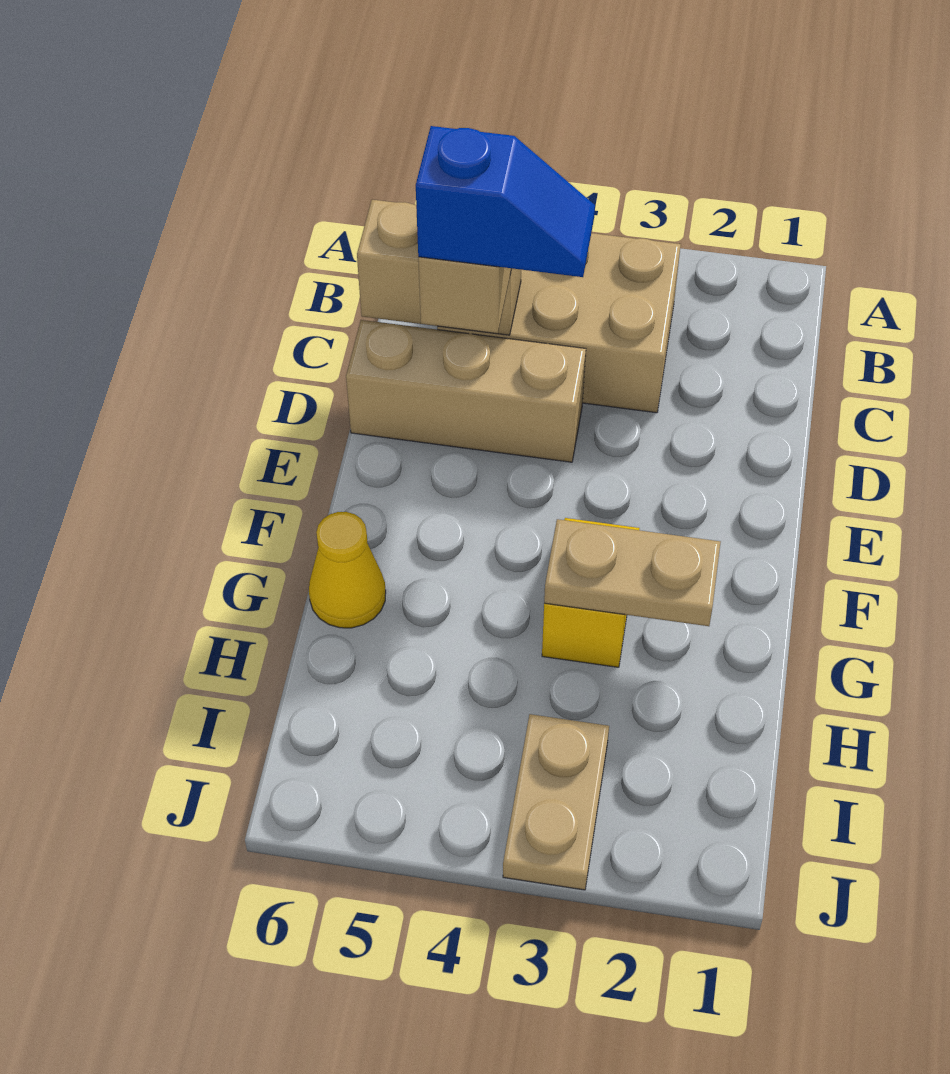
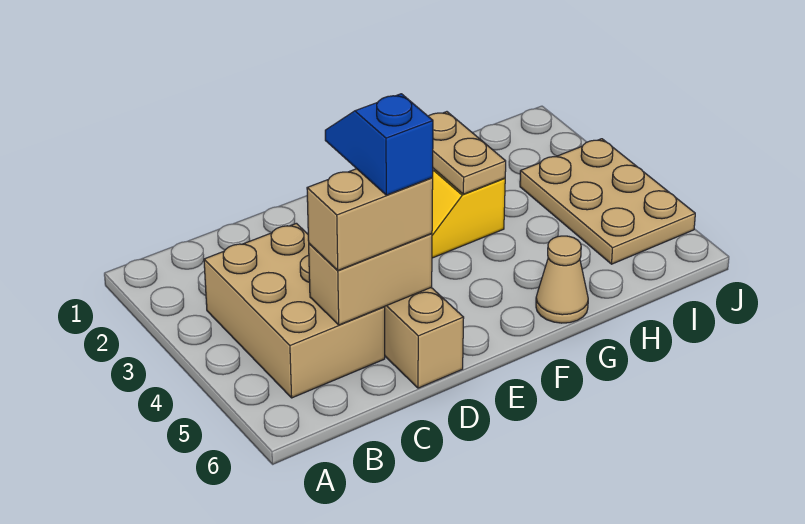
tan 1x2 brick [357,200,521,335] -> tan 1x2 brick turned to [309,233,432,325]
yellow 1x1 cone [309,512,386,628] -> tan 1x1 cone [536,236,588,323]
tan 1x2 plate [503,714,609,890] -> tan 2x3 plate [520,139,695,264]

